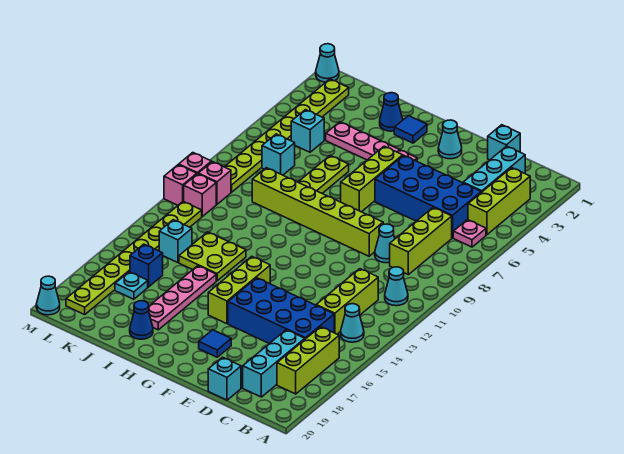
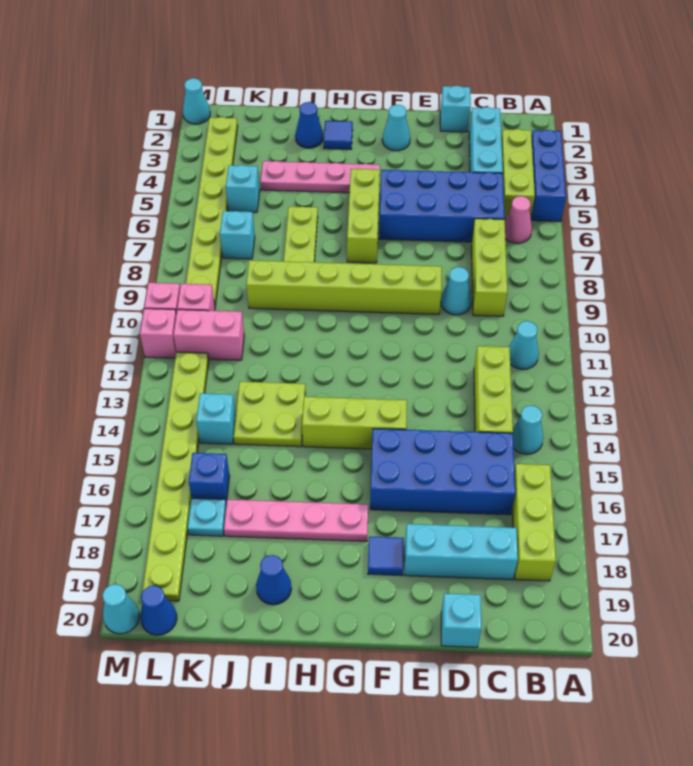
none -> blue 1x3 brick [531,130,566,222]
pink 1x1 plate [453,220,486,247] -> pink 1x1 cone [505,196,532,243]
cyan 1x3 brick [243,330,305,397] -> cyan 1x3 brick turned to [405,524,518,580]
lime 1x3 brick [208,256,270,324] -> lime 1x3 brick turned to [302,397,407,449]
pink 1x4 plate [148,266,216,330] -> pink 1x4 plate turned to [224,500,368,541]
pink 1x1 brick [184,174,216,216] -> pink 1x2 brick [173,310,244,360]
none -> blue 1x1 cone [140,586,177,635]

